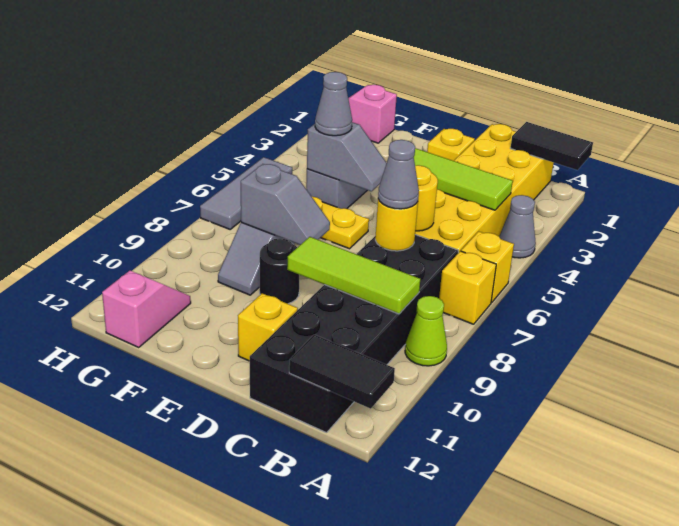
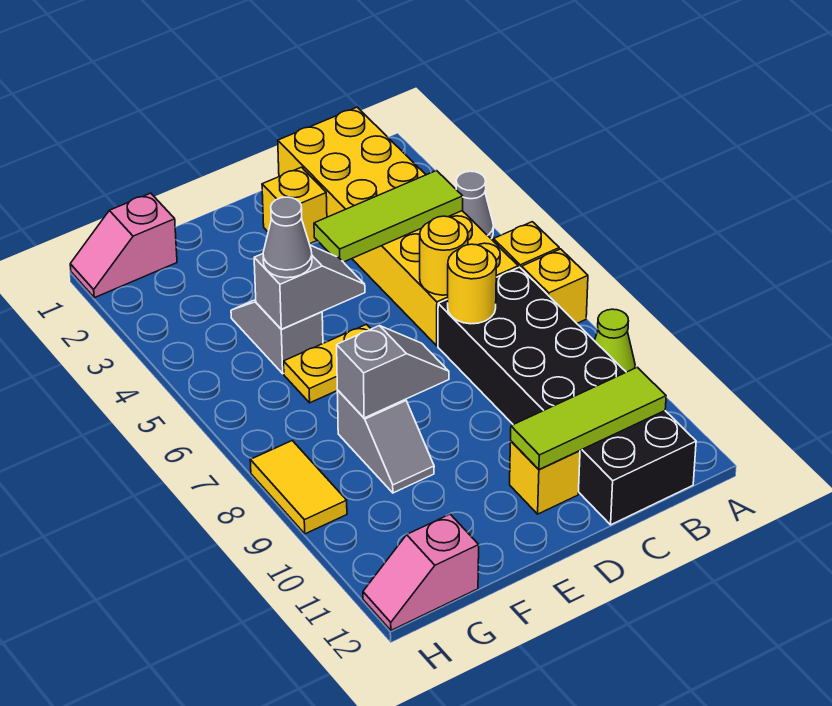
black 1x2 tile [511,122,593,170] -> none
black 1x2 tile [289,335,395,409] -> none
lime 1x3 tile [287,237,420,314] -> lime 1x3 tile moved to [511,367,666,469]
grey 1x1 cone [378,140,419,209] -> none
black 1x1 round brick [260,238,299,304] -> none
pink 1x2 slope [102,271,191,347] -> pink 1x2 slope turned to [363,514,479,630]
grey 1x3 tile [200,157,292,229] -> none
none -> yellow 1x2 tile [250,441,347,534]

